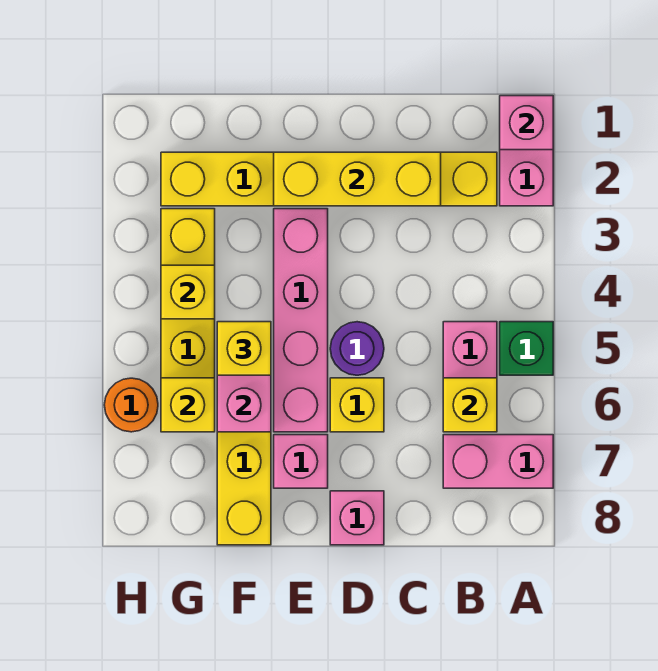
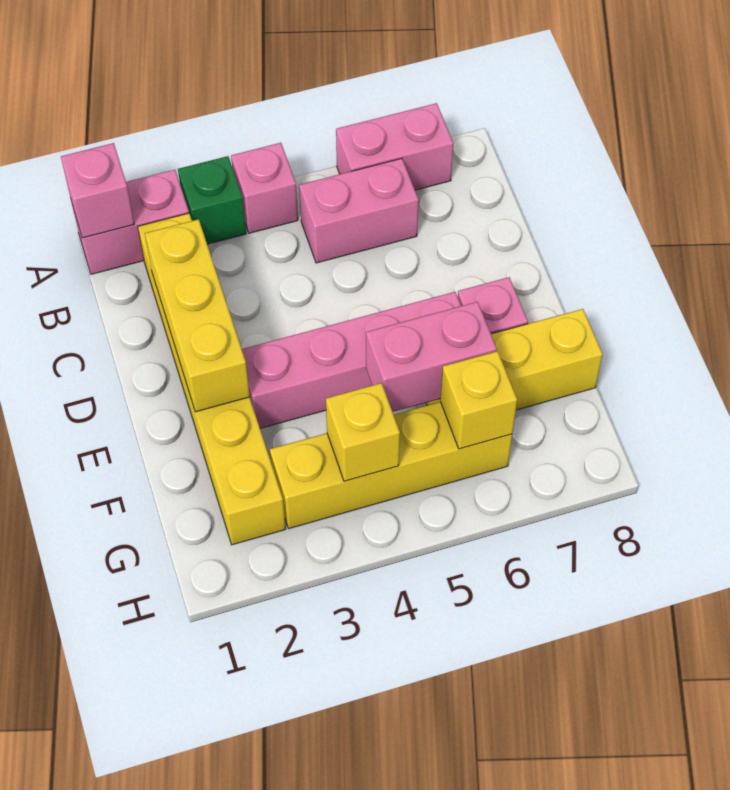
green 1x1 brick [500,322,553,375] -> green 1x1 brick moved to [178,156,246,244]
pink 1x2 brick [443,435,553,488] -> pink 1x2 brick turned to [336,103,453,190]
yellow 1x1 brick [443,378,497,432] -> none
purple 1x1 round brick [330,322,384,375] -> none
yellow 1x1 brick [330,378,384,432] -> none
pink 1x1 brick [330,491,384,545] -> pink 1x1 brick moved to [231,143,298,233]
yellow 1x1 brick [217,322,271,375] -> none
orange 1x1 round brick [104,378,158,432] -> none

